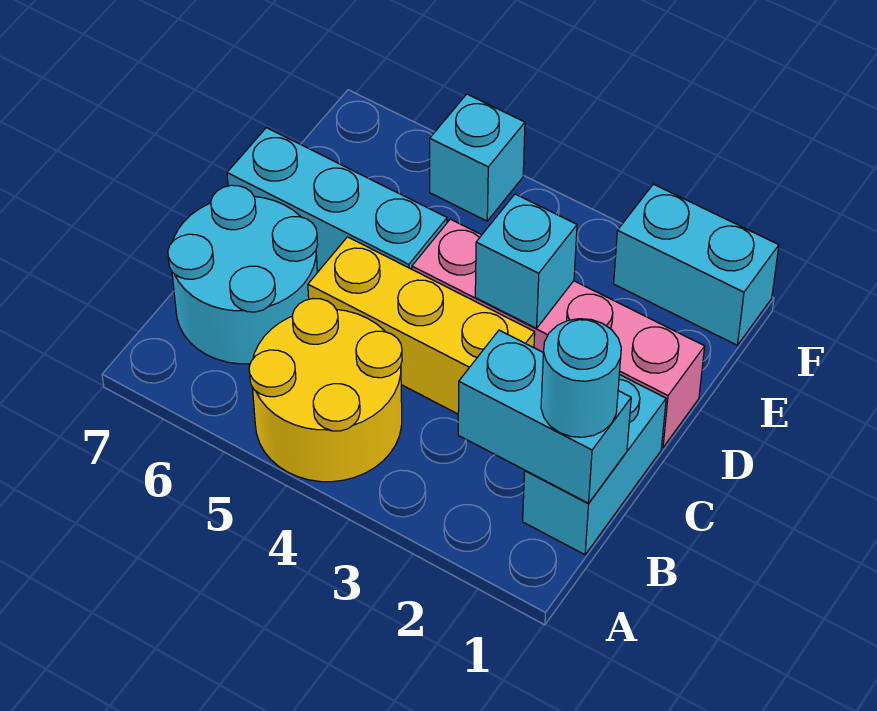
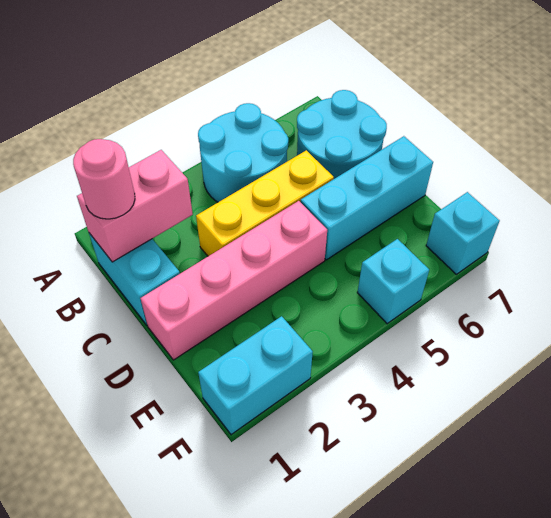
yellow 2x2 round brick [249,299,402,482] -> cyan 2x2 round brick [198,103,288,202]
cyan 1x2 brick [458,330,631,503] -> pink 1x2 brick [77,150,193,262]
cyan 1x1 round brick [541,319,621,437] -> pink 1x1 round brick [73,139,135,219]
cyan 1x1 brick [475,194,577,328] -> cyan 1x1 brick moved to [426,192,500,274]

